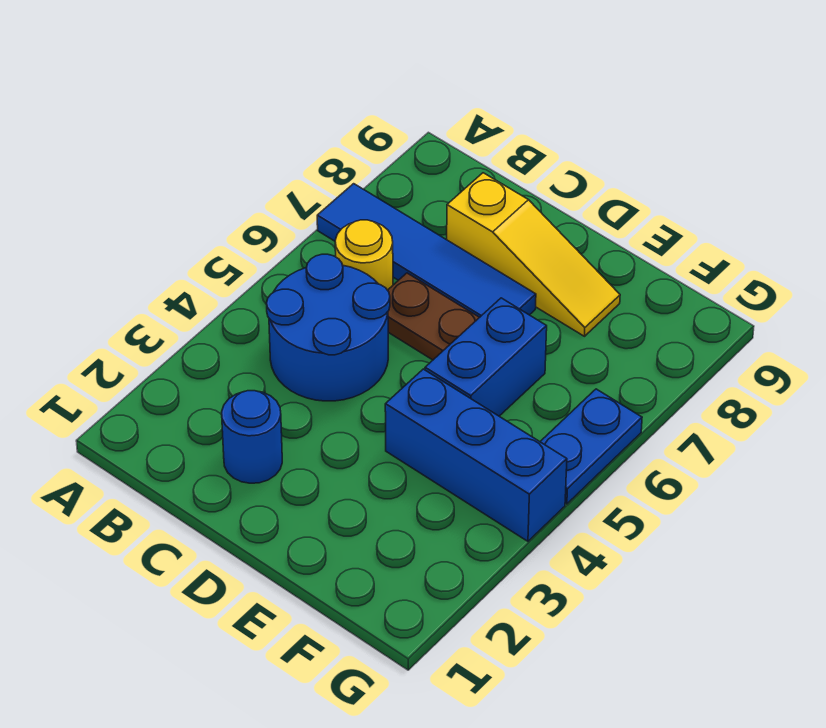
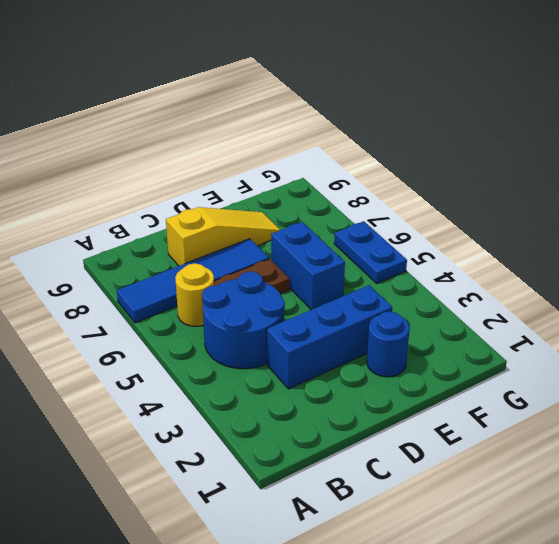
blue 1x1 round brick [222,391,282,483] -> blue 1x1 round brick moved to [367,311,410,377]
blue 1x3 brick [385,369,567,541] -> blue 1x3 brick moved to [267,285,392,389]

